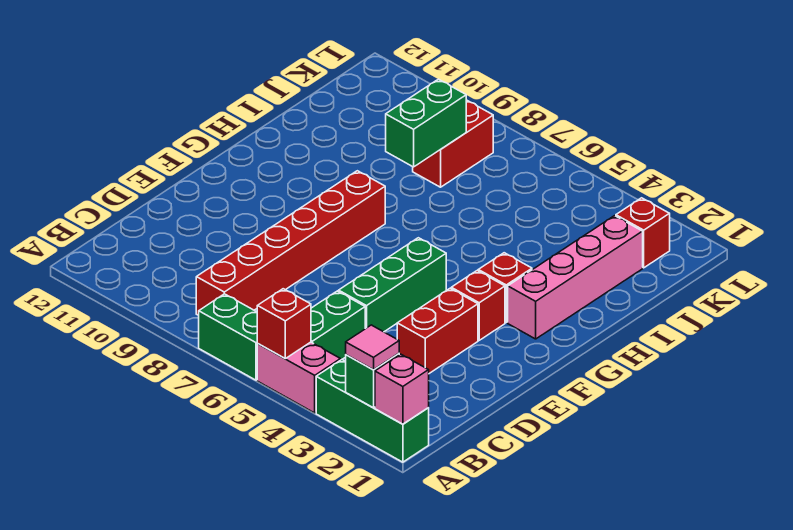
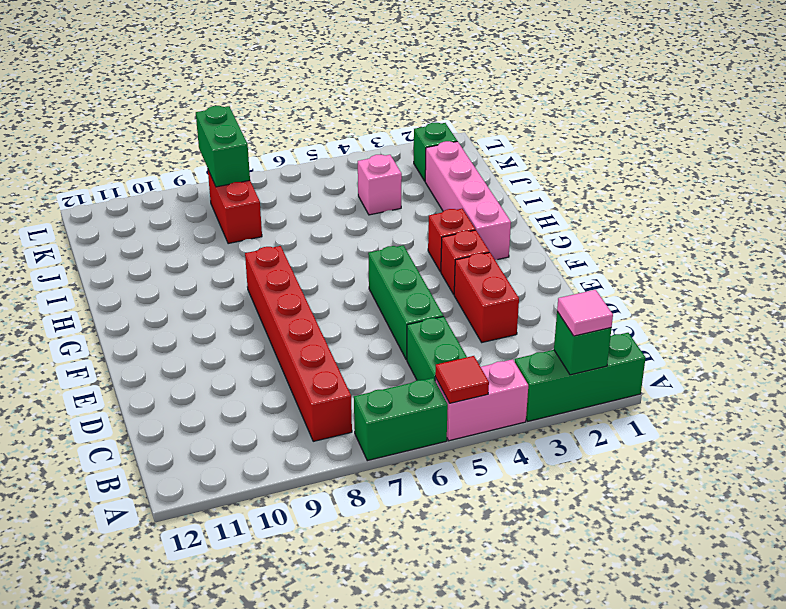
pink 1x1 brick [375,354,429,424] -> pink 1x1 brick moved to [358,155,402,215]
red 1x1 brick [257,289,311,358] -> red 1x1 tile [435,356,489,403]
green 1x2 brick [386,79,466,167] -> green 1x2 brick moved to [196,106,250,187]
red 1x1 brick [616,198,670,268] -> green 1x1 brick [414,123,457,181]

